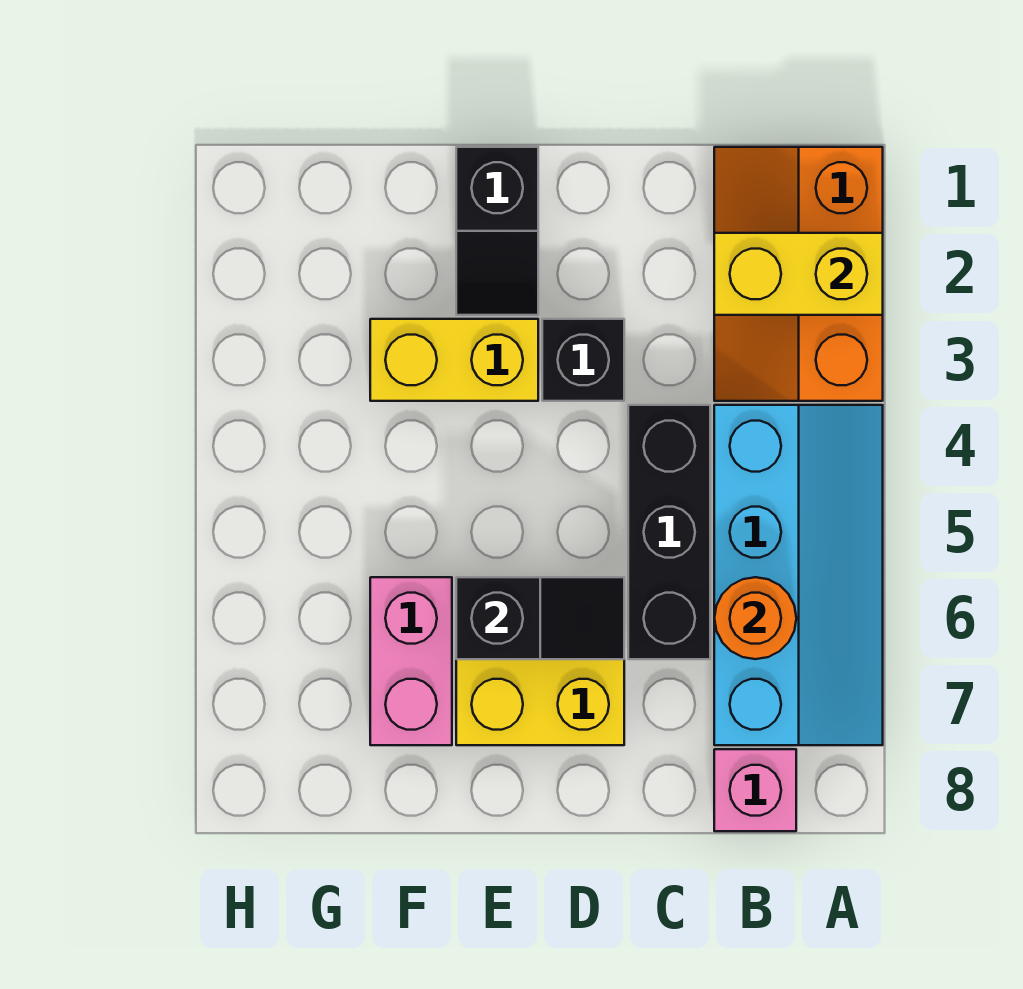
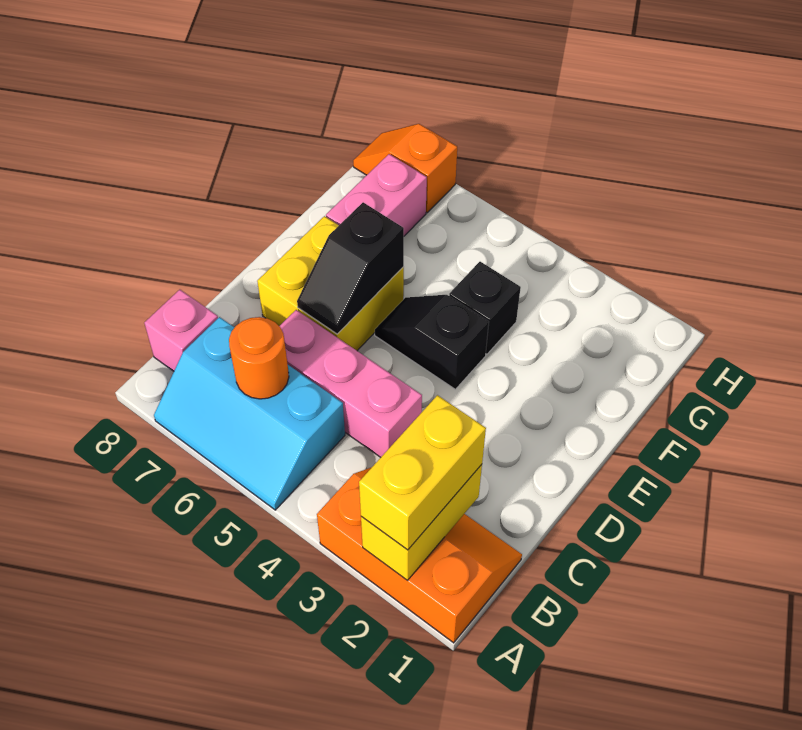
cyan 2x4 slope [714,405,883,745] -> cyan 2x3 slope [154,317,345,510]
black 1x3 brick [628,405,710,659] -> pink 1x3 brick [280,310,422,457]
black 1x1 brick [542,319,624,401] -> black 1x1 brick moved to [449,262,521,354]
black 1x2 slope [456,147,538,315] -> black 1x2 slope moved to [375,295,489,389]
yellow 1x2 brick [370,319,538,401] -> yellow 1x2 brick moved to [359,395,486,550]
pink 1x2 brick [370,577,452,745] -> pink 1x2 brick turned to [326,154,427,236]
none -> orange 1x2 slope [353,124,457,213]

